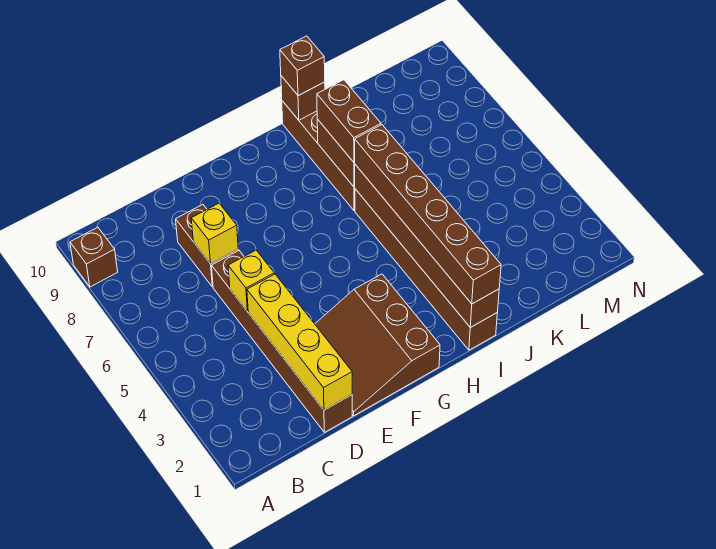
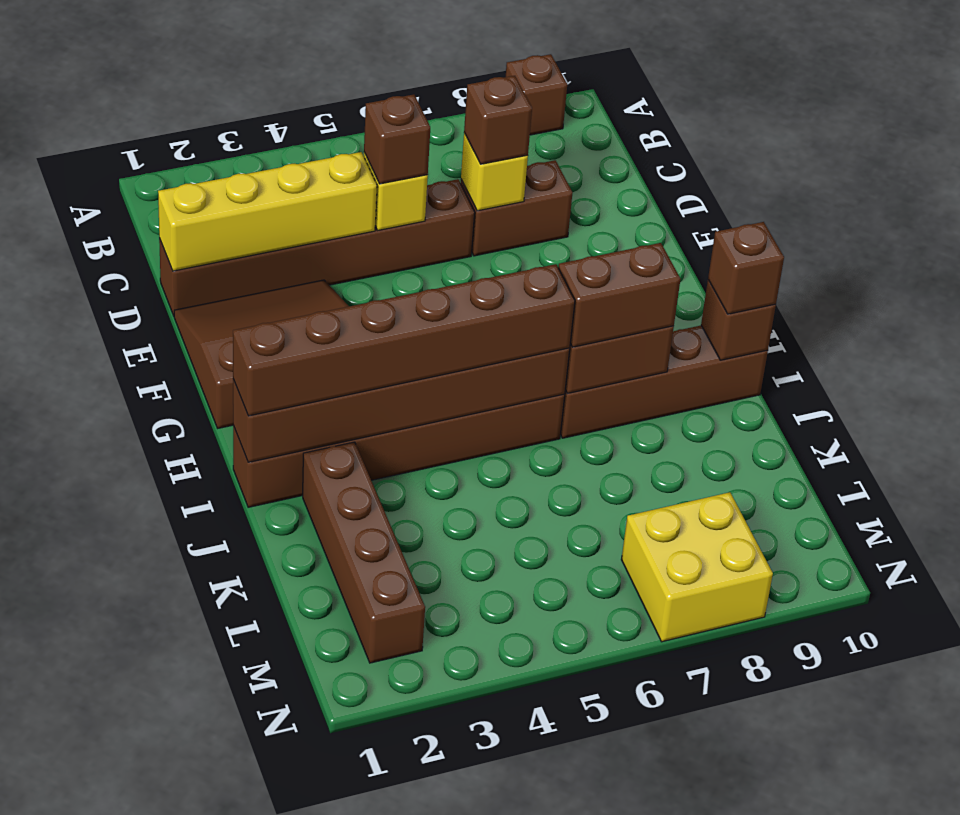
none -> brown 1x1 brick [364,94,430,184]
none -> brown 1x1 brick [464,76,532,164]
none -> brown 1x4 brick [303,442,425,663]
none -> yellow 2x2 brick [621,492,773,642]

